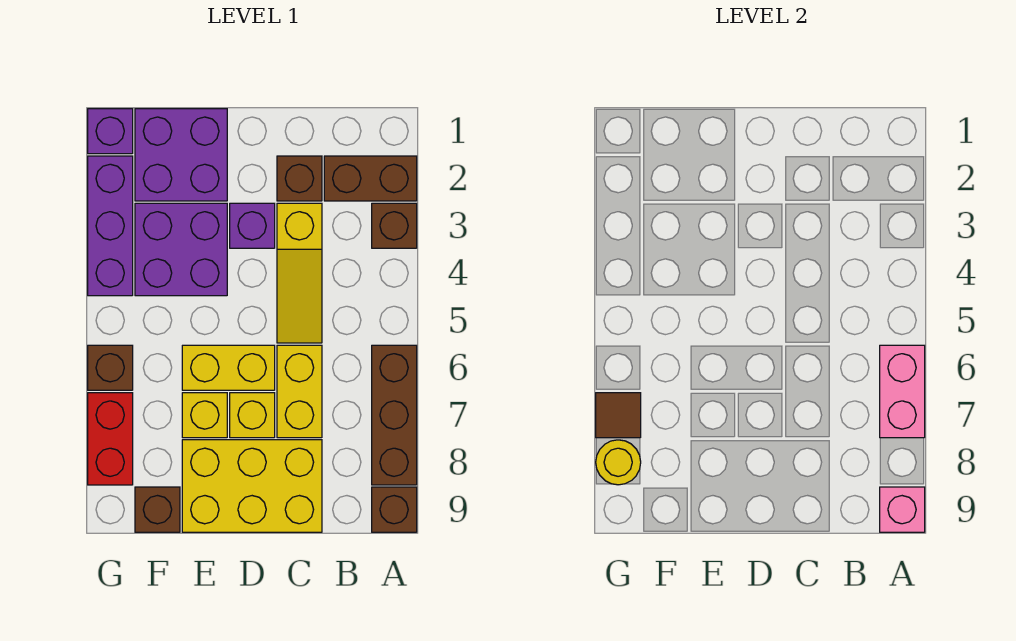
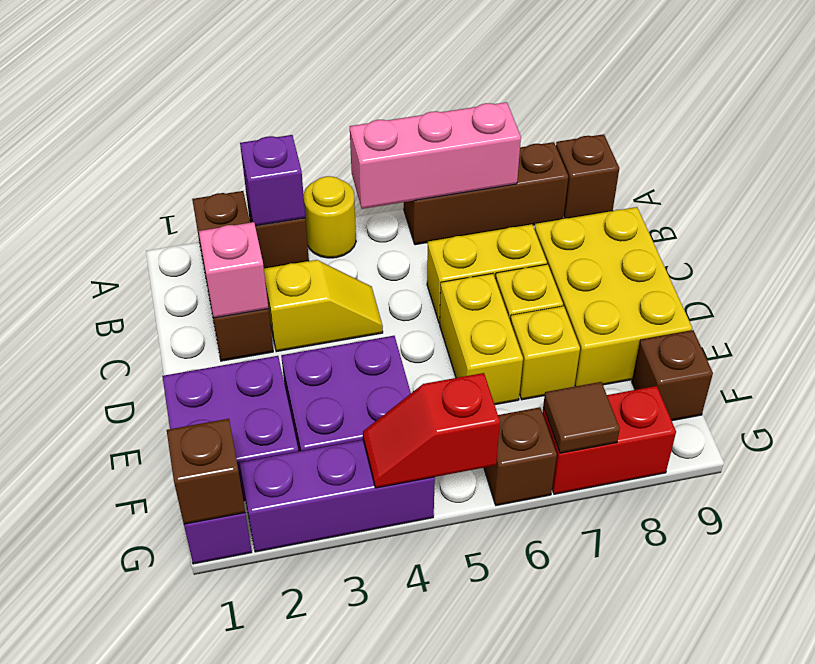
pink 1x2 brick [880,345,925,438] -> pink 1x3 brick [350,102,521,209]
pink 1x1 brick [880,487,925,532] -> pink 1x1 brick moved to [199,222,268,318]
yellow 1x3 slope [277,203,322,343] -> yellow 1x2 slope [264,260,383,352]
purple 1x1 brick [230,203,275,248] -> purple 1x1 brick moved to [240,135,305,226]
none -> brown 1x1 brick [167,419,245,524]
none -> red 1x2 slope [363,373,500,488]
yellow 1x1 round brick [596,440,641,485] -> yellow 1x1 round brick moved to [303,176,356,258]

